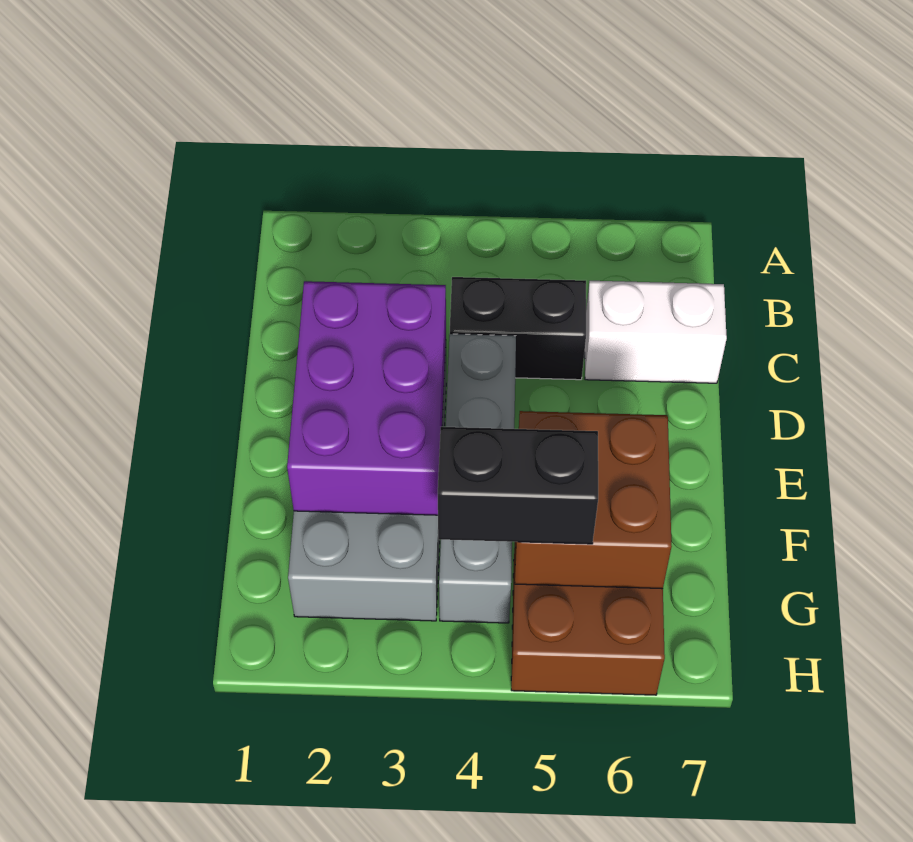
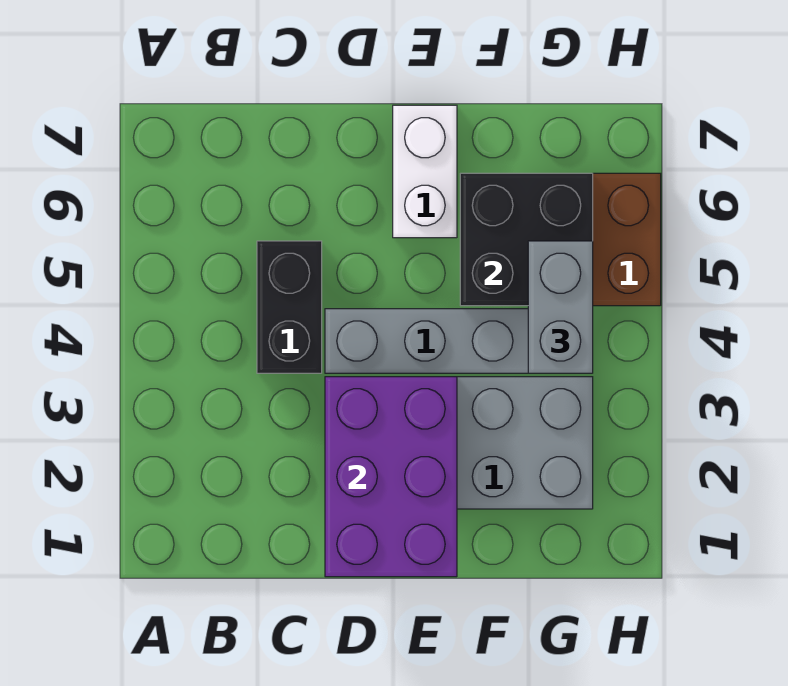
white 1x2 brick [585,281,727,383] -> white 1x2 brick moved to [393,105,457,238]
purple 2x3 brick [287,281,446,515] -> purple 2x3 brick turned to [325,377,457,577]
brown 2x2 brick [515,411,672,589] -> black 2x2 brick [460,173,593,306]
black 1x2 brick [438,427,598,544] -> grey 1x2 brick [528,241,593,373]

